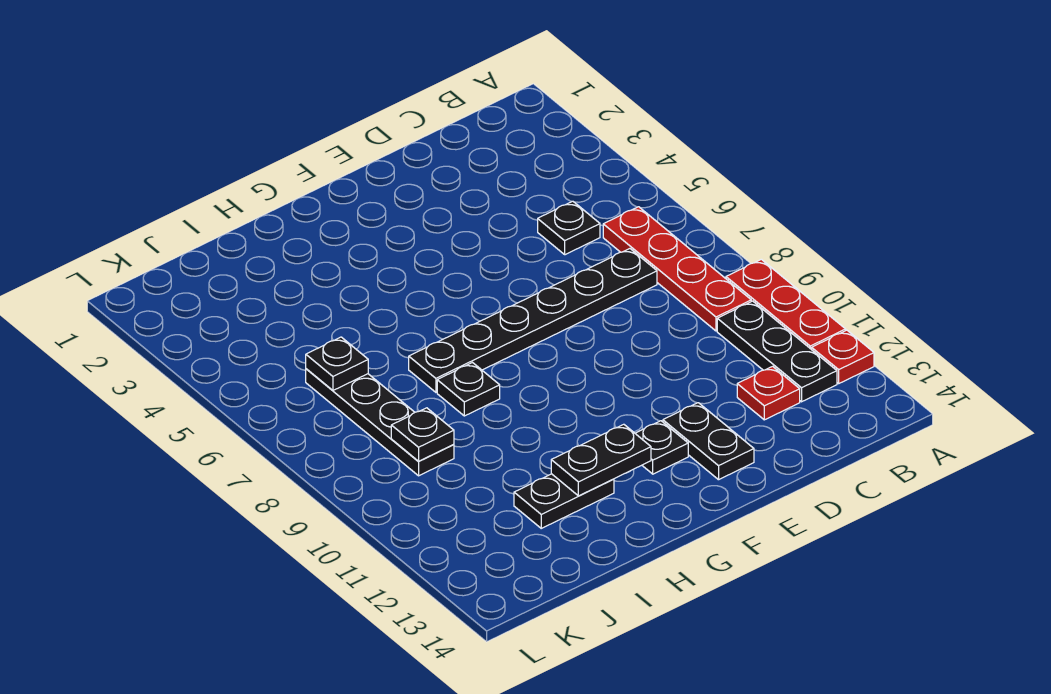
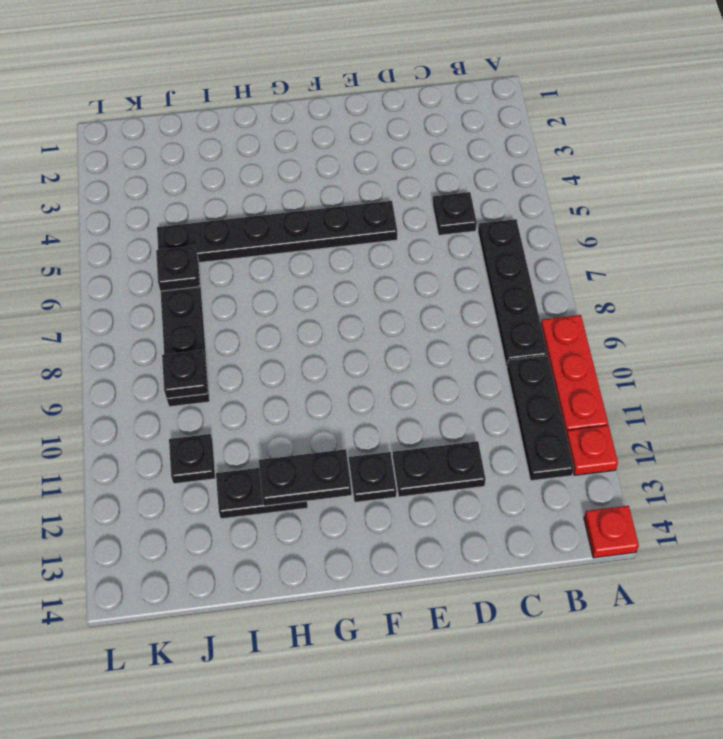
red 1x4 plate [603,207,751,331] -> black 1x4 plate [478,219,548,366]
black 1x6 plate [409,249,657,392] -> black 1x6 plate moved to [157,201,397,263]
red 1x1 plate [737,366,800,420] -> red 1x1 plate moved to [584,506,639,558]
black 1x2 plate [663,403,754,480] -> black 1x2 plate turned to [393,441,486,497]
black 1x1 plate [437,363,500,416] -> black 1x1 plate moved to [169,434,215,484]

